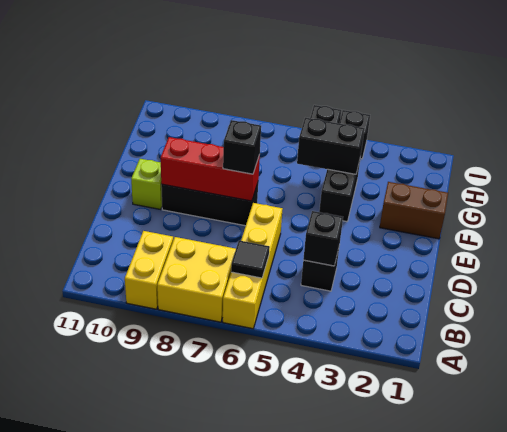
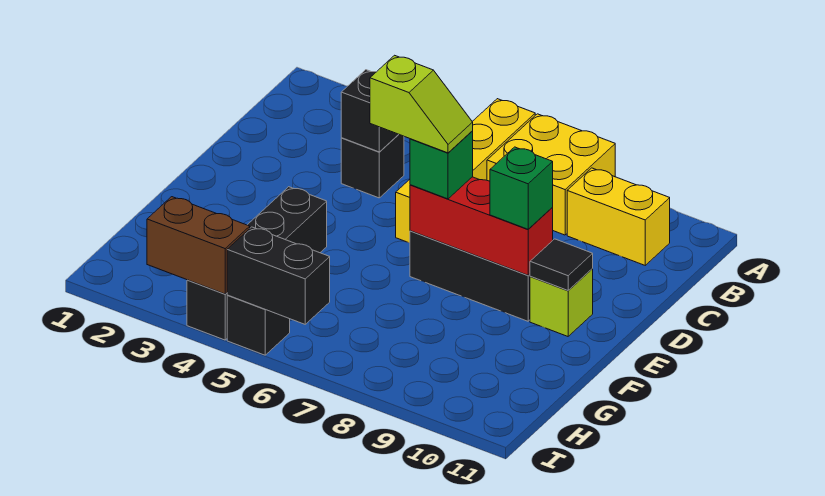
yellow 1x2 brick [125,231,173,309] -> yellow 1x2 brick turned to [567,168,670,265]
black 1x1 tile [231,240,270,278] -> black 1x1 tile moved to [530,239,593,290]
none -> lime 1x2 slope [370,55,473,153]
black 1x1 brick [223,120,261,174] -> green 1x1 brick [410,131,473,199]
none -> green 1x1 brick [490,147,553,229]
brown 1x2 brick [380,182,448,239] -> brown 1x2 brick moved to [147,197,250,294]
black 1x2 brick [297,118,364,174] -> black 1x2 brick moved to [227,227,330,324]

